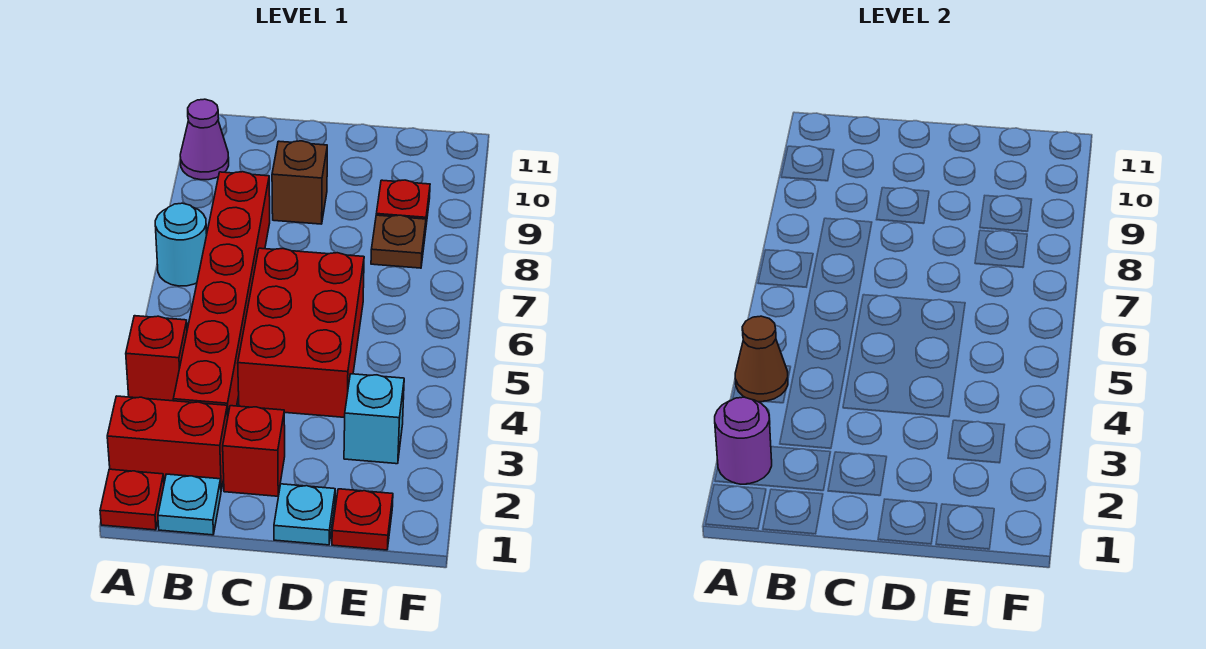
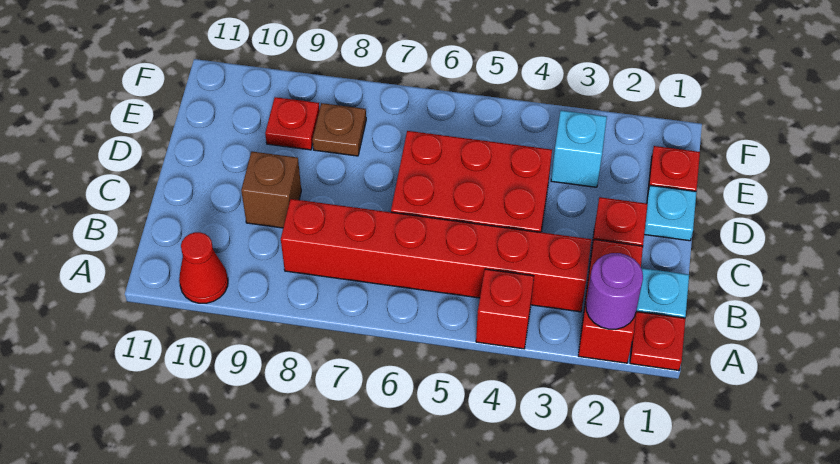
brown 1x1 cone [735,316,788,402] -> none
cyan 1x1 round brick [155,203,207,286] -> none
purple 1x1 cone [180,99,229,180] -> red 1x1 cone [179,232,228,303]

